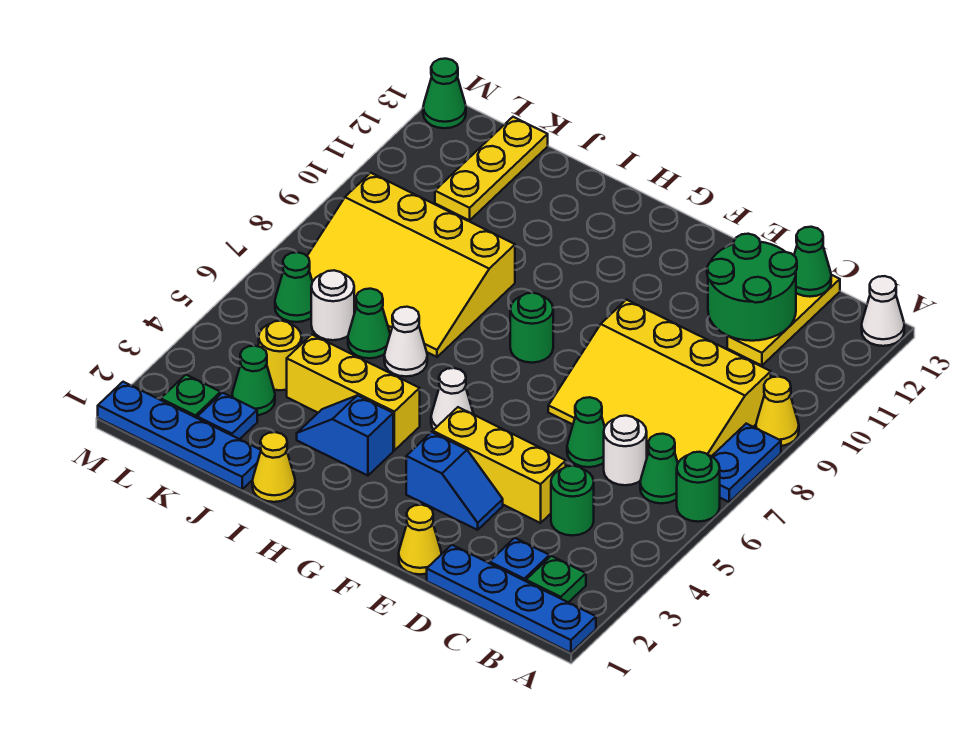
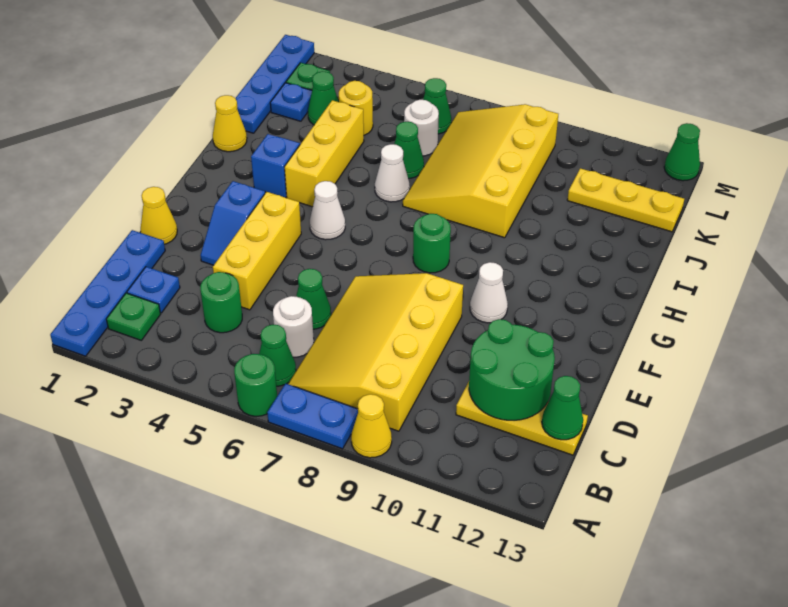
white 1x1 cone [862,276,904,346] -> white 1x1 cone moved to [470,262,508,323]

